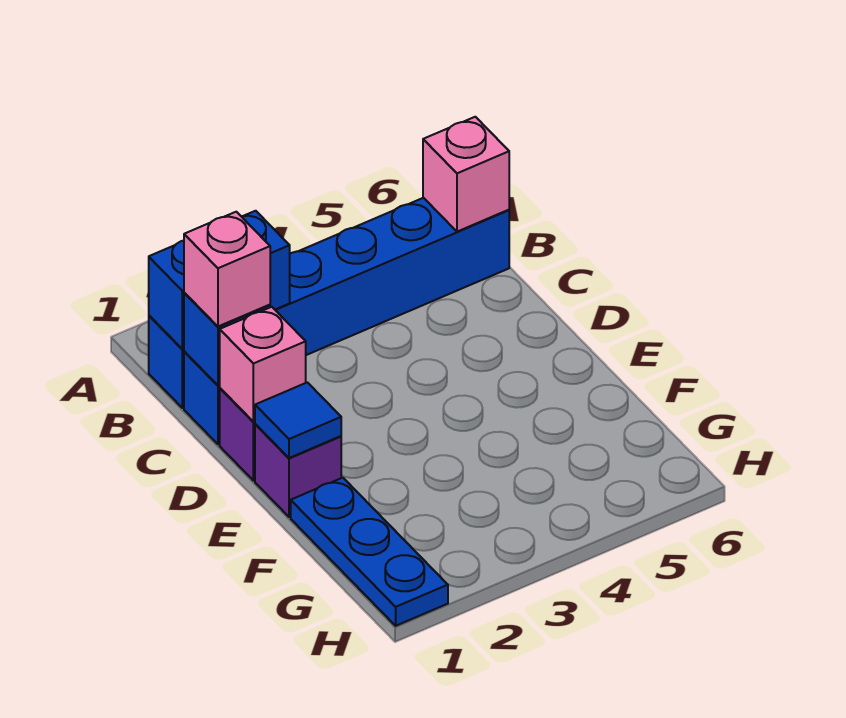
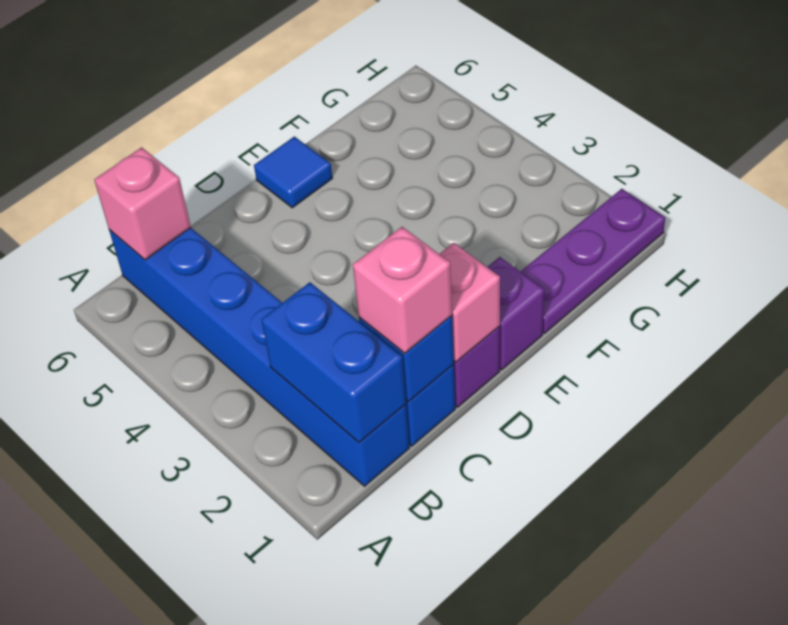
blue 1x1 tile [255,382,341,458] -> blue 1x1 tile moved to [254,137,332,208]
blue 1x3 plate [291,478,448,626] -> purple 1x3 plate [520,189,665,333]

